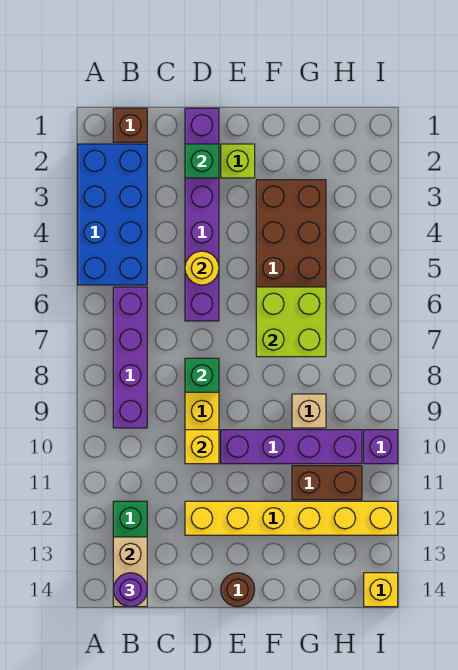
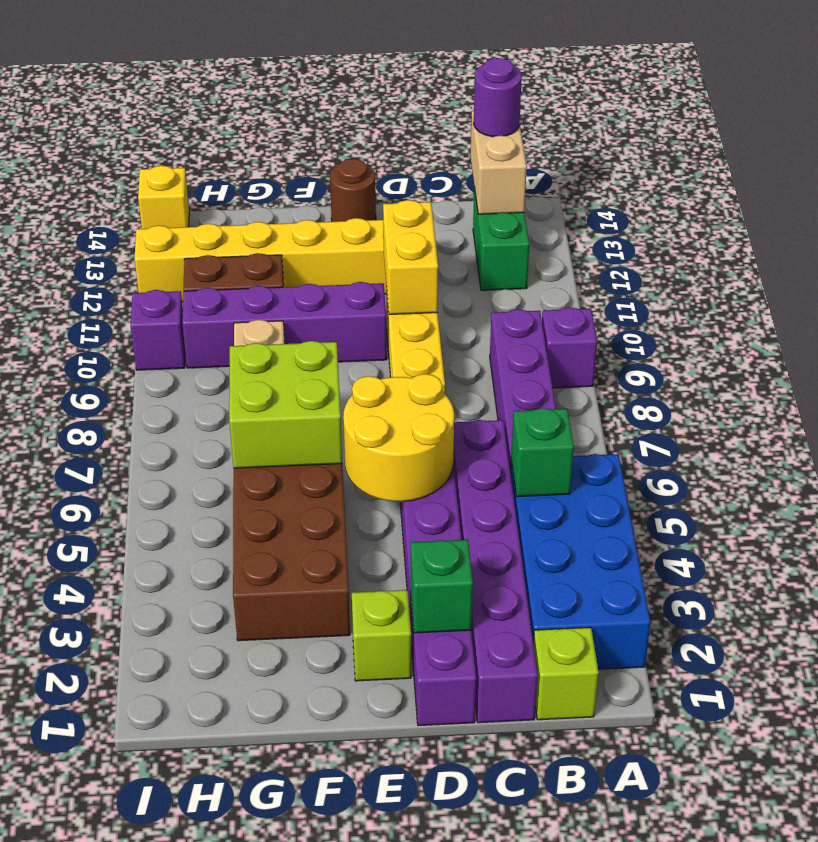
none -> purple 1x1 brick [542,307,597,388]
brown 1x1 brick [113,108,147,142] -> lime 1x1 brick [533,627,599,720]
none -> purple 1x6 brick [453,420,538,723]
yellow 1x1 round brick [185,251,219,285] -> yellow 2x2 round brick [343,374,454,502]
green 1x1 brick [185,358,219,392] -> green 1x1 brick moved to [511,408,574,497]
yellow 1x1 brick [185,430,219,464] -> yellow 1x2 brick [383,200,438,314]

